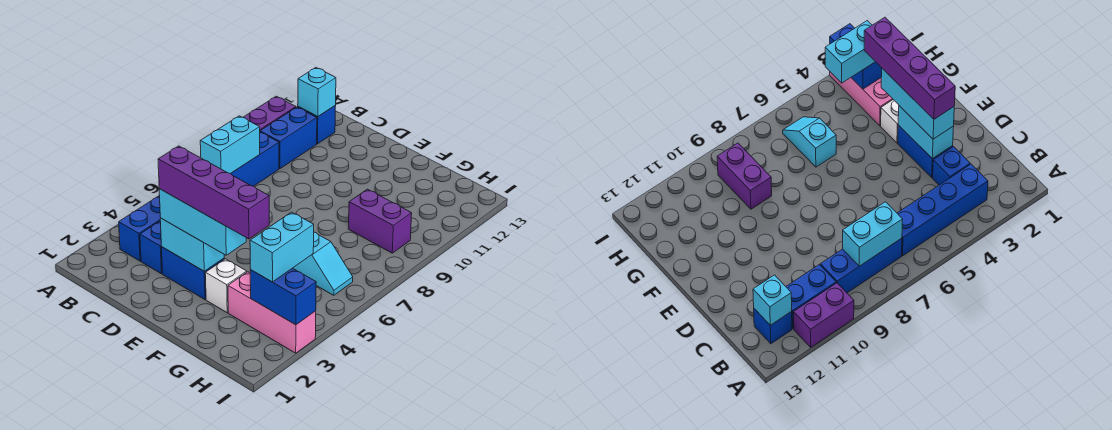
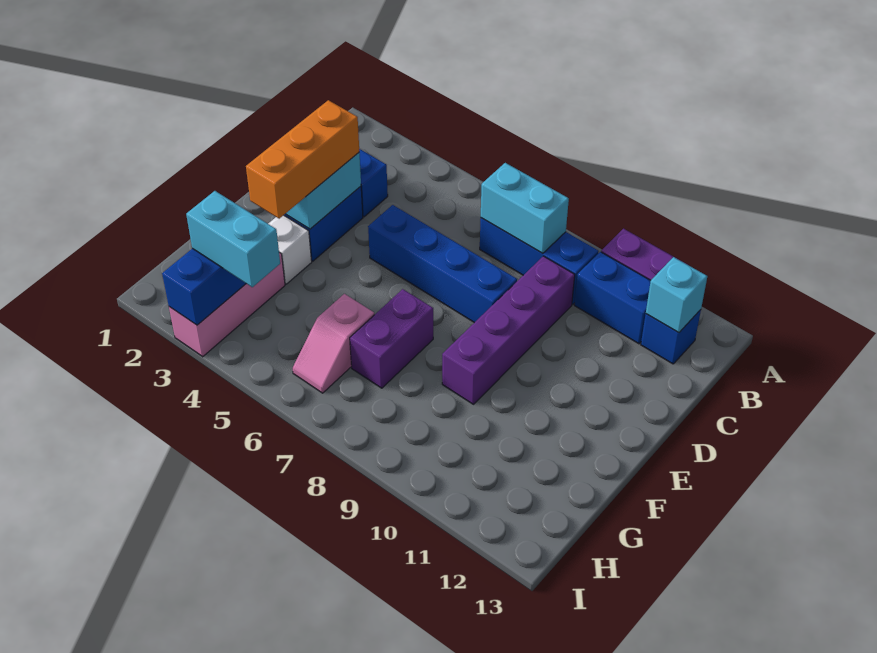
blue 1x4 brick [119,195,160,261] -> blue 1x4 brick moved to [368,205,517,323]
cyan 1x3 brick [159,189,246,255] -> orange 1x3 brick [246,100,359,219]
purple 1x4 brick [158,146,269,239] -> purple 1x4 brick moved to [442,256,575,404]
cyan 1x2 slope [293,232,353,295] -> pink 1x2 slope [293,294,374,393]
purple 1x2 brick [348,189,412,253] -> purple 1x2 brick moved to [350,289,433,388]

